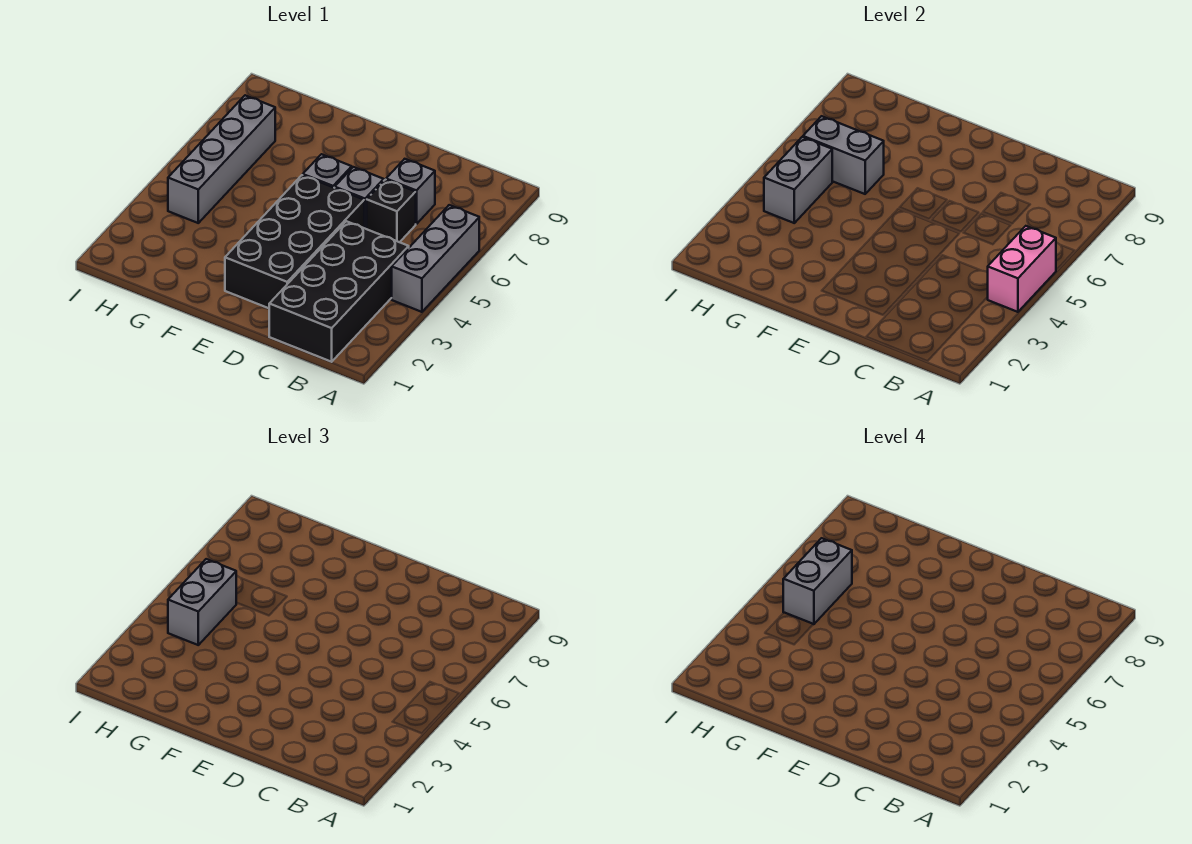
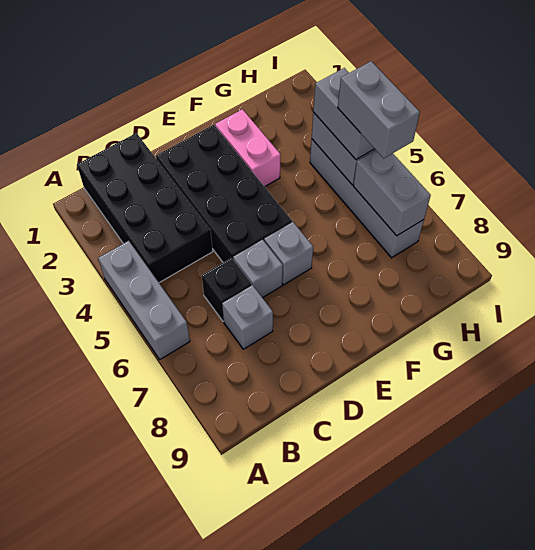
pink 1x2 brick [988,226,1056,312] -> pink 1x2 brick moved to [215,109,281,187]
grey 1x2 brick [803,116,884,194] -> grey 1x2 brick turned to [353,151,431,236]

